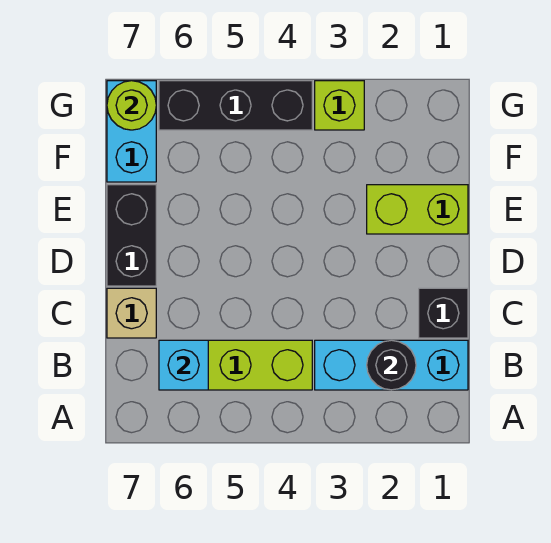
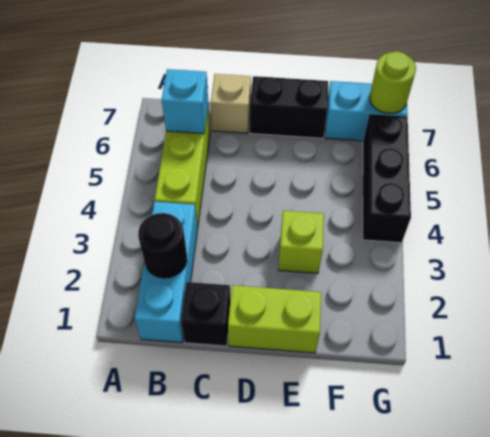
lime 1x2 brick [367,185,468,234] -> lime 1x2 brick turned to [228,285,321,353]
lime 1x1 brick [315,81,364,130] -> lime 1x1 brick moved to [278,211,324,273]

